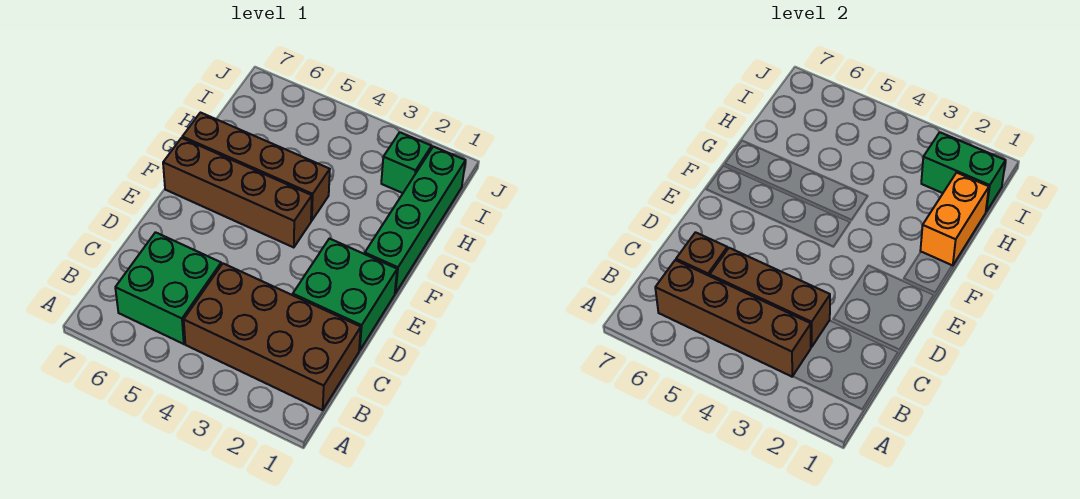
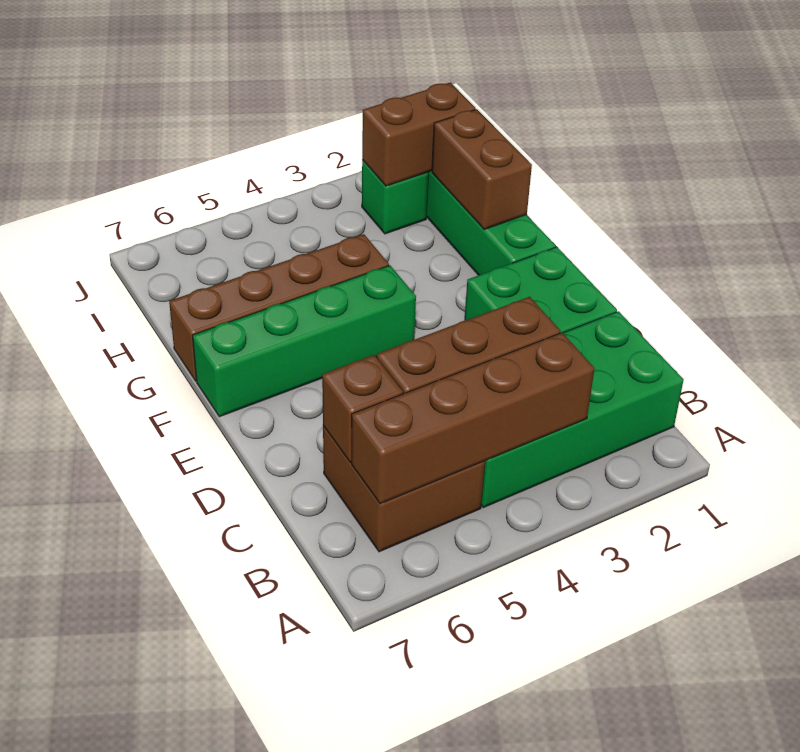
brown 2x4 brick [184,264,361,410] -> green 2x4 brick [481,311,684,508]
green 2x2 brick [115,232,221,344] -> brown 2x2 brick [323,426,485,552]
brown 1x4 brick [163,138,312,248] -> green 1x4 brick [193,265,416,417]
orange 1x2 brick [920,173,989,266] -> brown 1x2 brick [432,109,532,229]
green 1x2 brick [921,132,1005,212] -> brown 1x2 brick [362,82,476,186]

